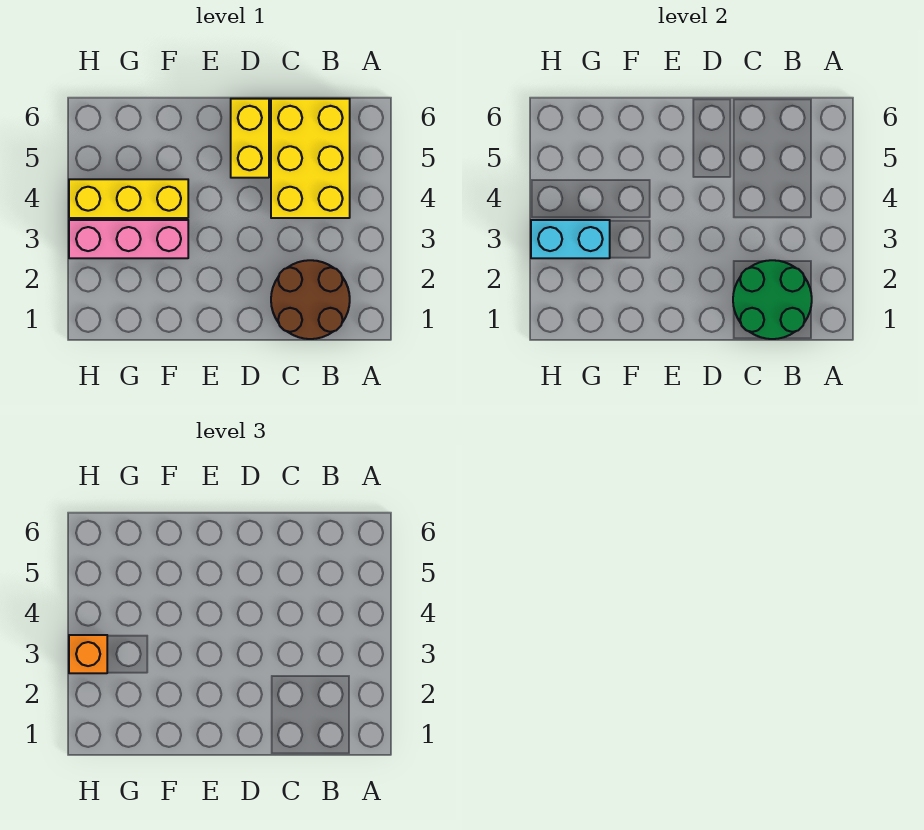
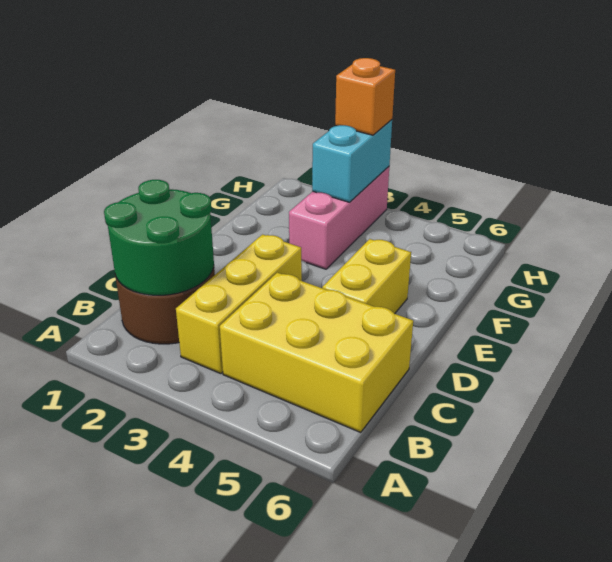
yellow 1x2 brick [231,99,269,178] -> yellow 1x2 brick turned to [322,239,411,314]
yellow 1x3 brick [69,179,188,218] -> yellow 1x3 brick moved to [176,234,302,374]

